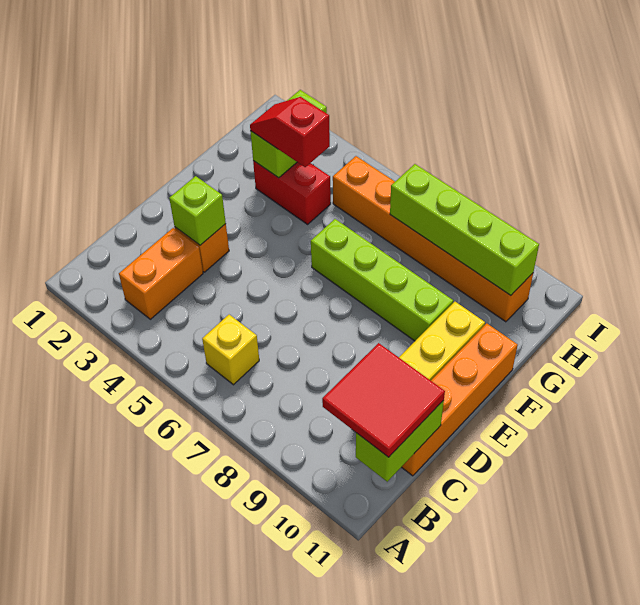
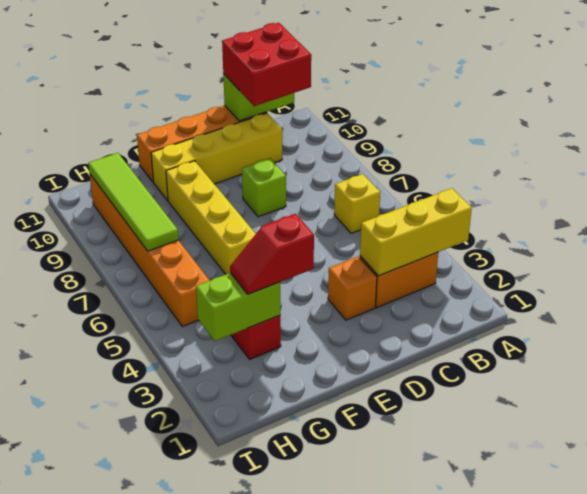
none -> yellow 1x3 brick [360,188,472,276]
red 2x2 tile [322,343,445,457] -> red 2x2 brick [222,23,311,106]
lime 1x1 brick [169,176,226,245] -> lime 1x1 brick moved to [242,158,286,217]
lime 1x4 brick [311,219,453,341] -> yellow 1x4 brick [166,161,256,274]
red 1x2 slope [250,97,330,167] -> red 1x2 slope turned to [230,214,314,294]
lime 1x4 brick [390,164,539,295] -> lime 1x4 tile [88,153,179,251]

